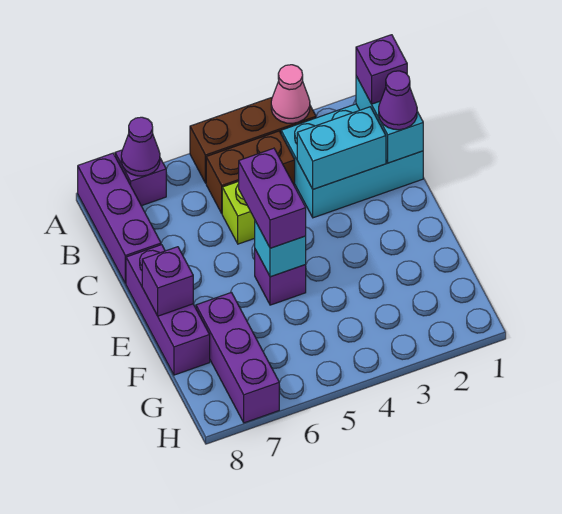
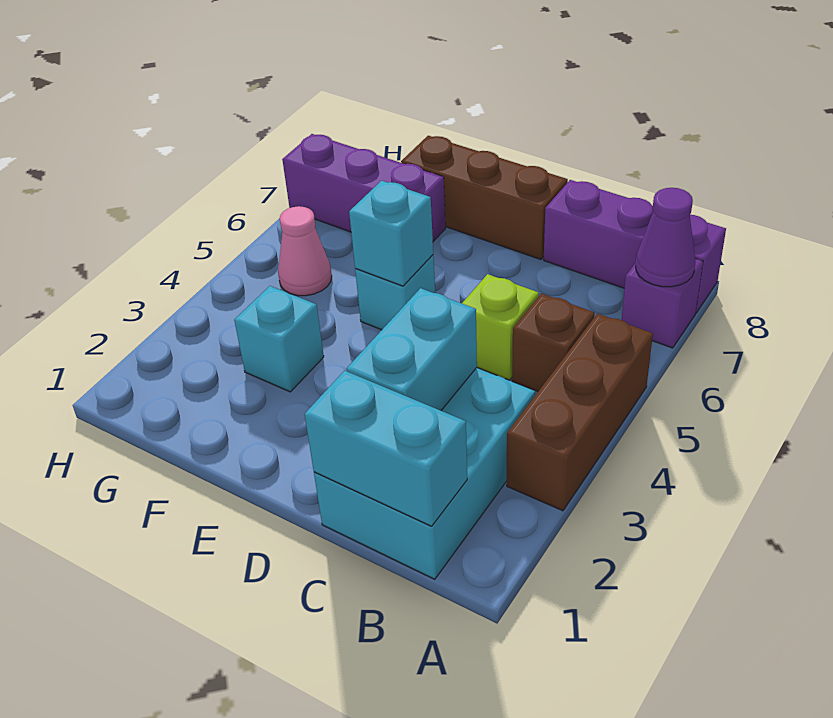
pink 1x1 cone [271,65,310,123] -> pink 1x1 cone moved to [278,206,332,296]
purple 1x1 brick [356,35,407,104] -> none
brown 1x2 brick [206,131,295,213] -> brown 1x1 brick [512,293,595,391]
purple 1x1 cone [379,71,417,130] -> none
purple 1x2 brick [239,148,306,248] -> none
purple 1x3 brick [126,245,210,375] -> brown 1x3 brick [401,136,568,259]
purple 1x1 brick [255,249,306,305] -> cyan 1x1 brick [355,255,435,330]
purple 1x1 brick [142,247,193,316] -> none
none -> cyan 1x1 brick [234,286,324,392]

